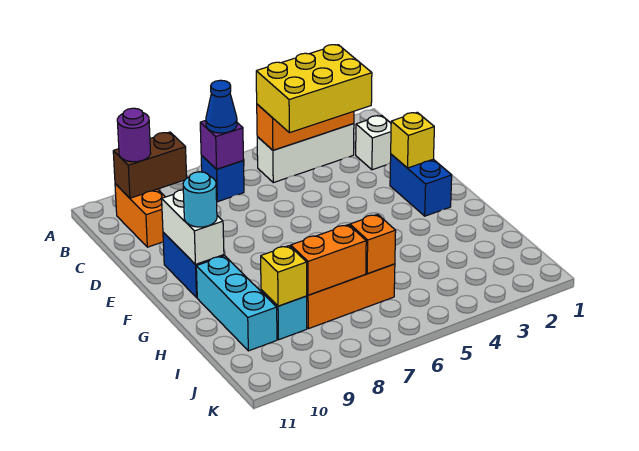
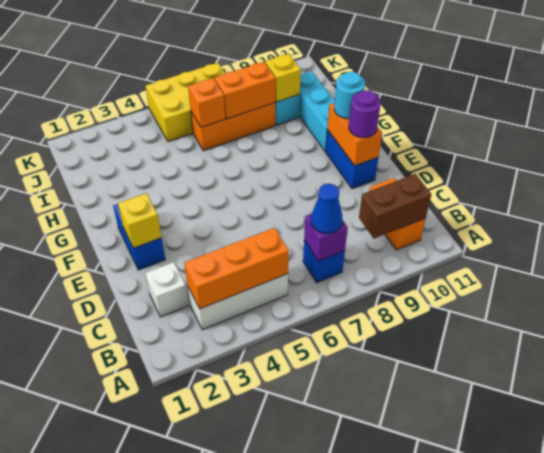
yellow 2x3 brick [256,45,372,133] -> yellow 2x3 brick moved to [146,63,225,142]
purple 1x1 round brick [117,108,151,162] -> purple 1x1 round brick moved to [349,90,381,138]
white 1x2 brick [162,190,224,265] -> orange 1x2 brick [327,103,382,166]

